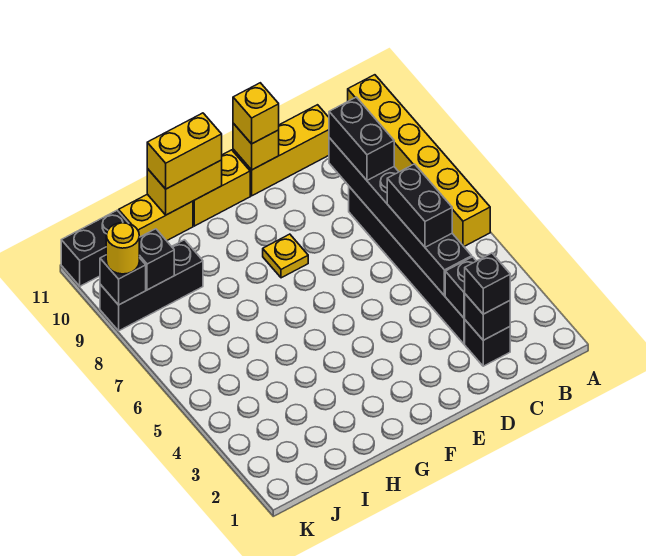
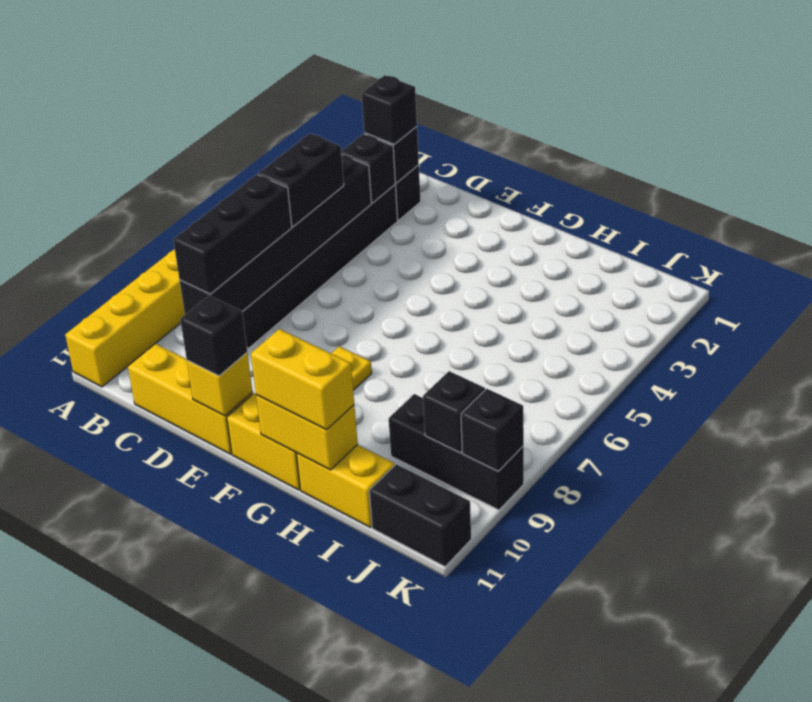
black 1x2 brick [329,97,394,180] -> black 1x3 brick [173,174,292,294]
yellow 1x1 brick [233,83,279,144] -> black 1x1 brick [180,296,247,376]
yellow 1x1 round brick [106,223,139,274] -> none

